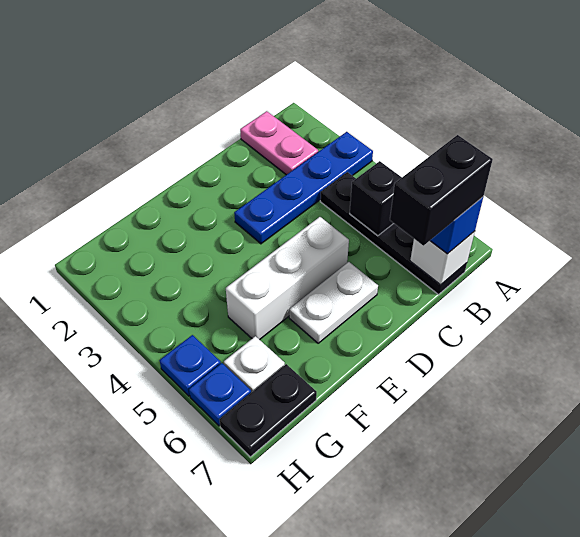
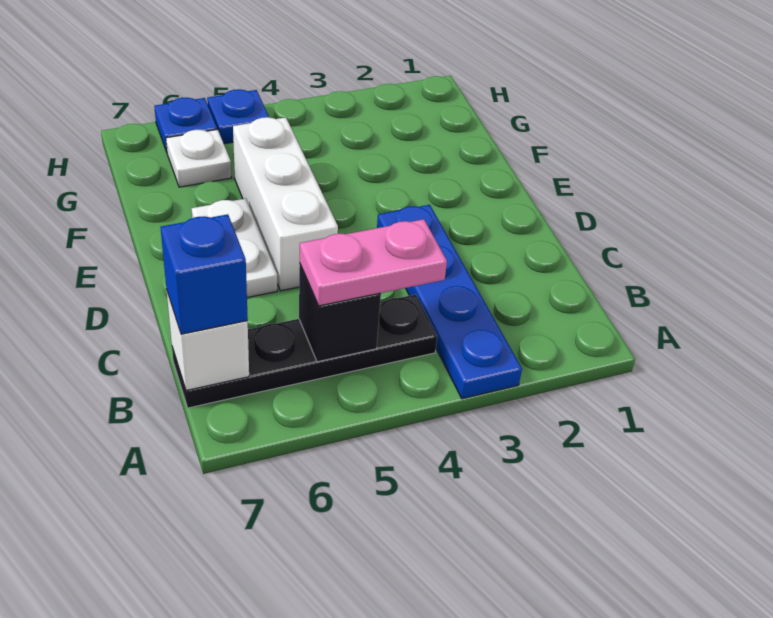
pink 1x2 plate [240,111,318,175] -> pink 1x2 plate moved to [300,219,447,306]
black 1x2 brick [390,135,493,246] -> none
black 1x2 plate [219,364,317,457] -> none

